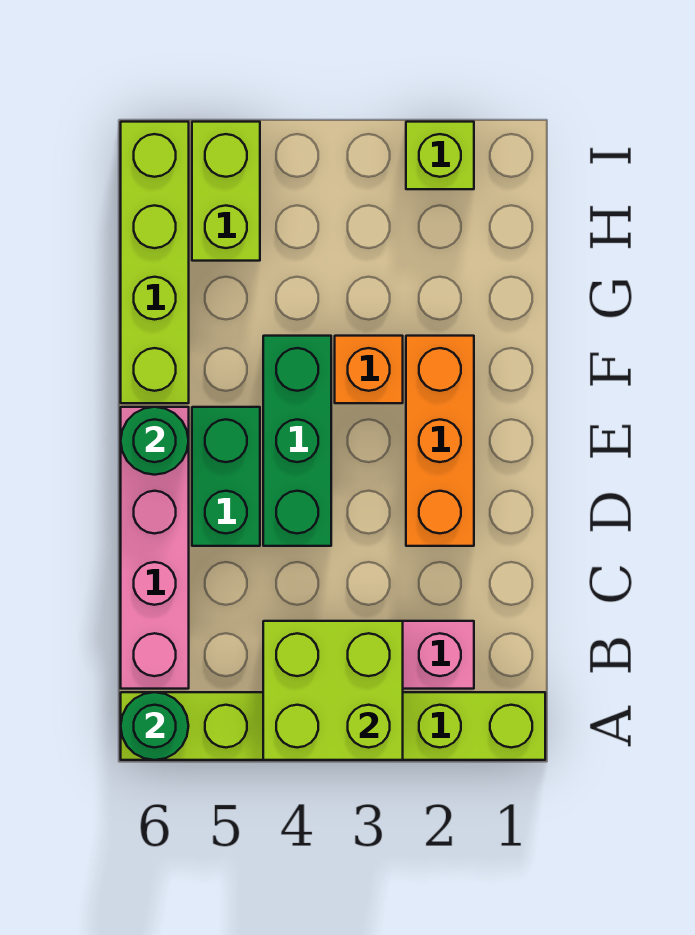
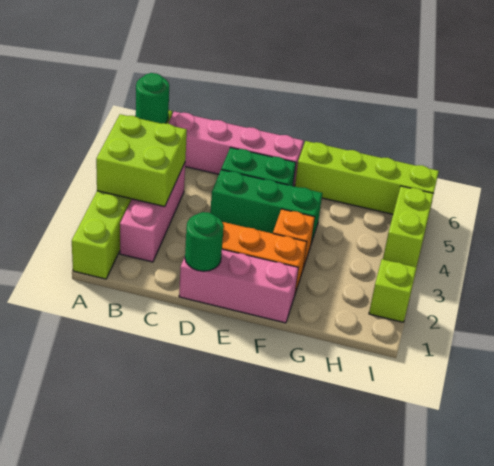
none -> pink 1x3 brick [179,249,298,323]
green 1x1 round brick [121,407,189,475] -> green 1x1 round brick moved to [185,212,224,271]
lime 1x2 brick [192,122,260,261] -> lime 1x2 brick turned to [383,186,434,267]

